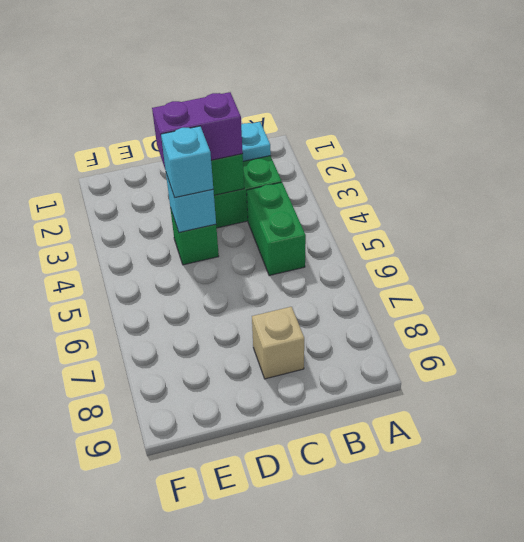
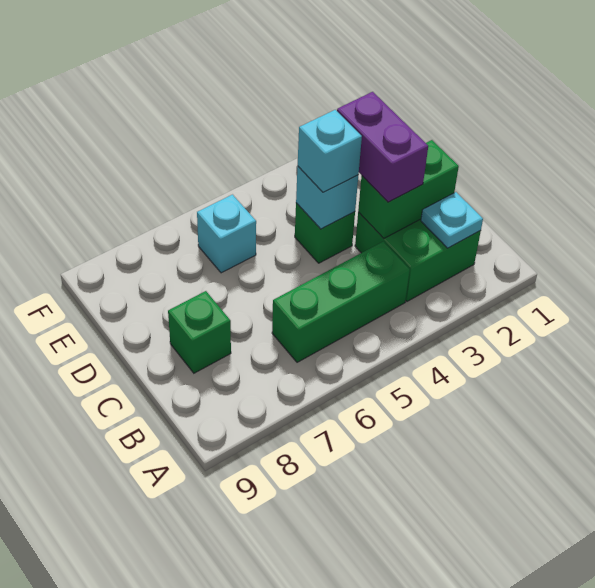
green 1x2 brick [247,182,306,276] -> green 1x3 brick [272,241,410,362]
tan 1x1 brick [252,307,304,379] -> green 1x1 brick [168,291,231,373]
none -> cyan 1x1 brick [197,195,256,273]

